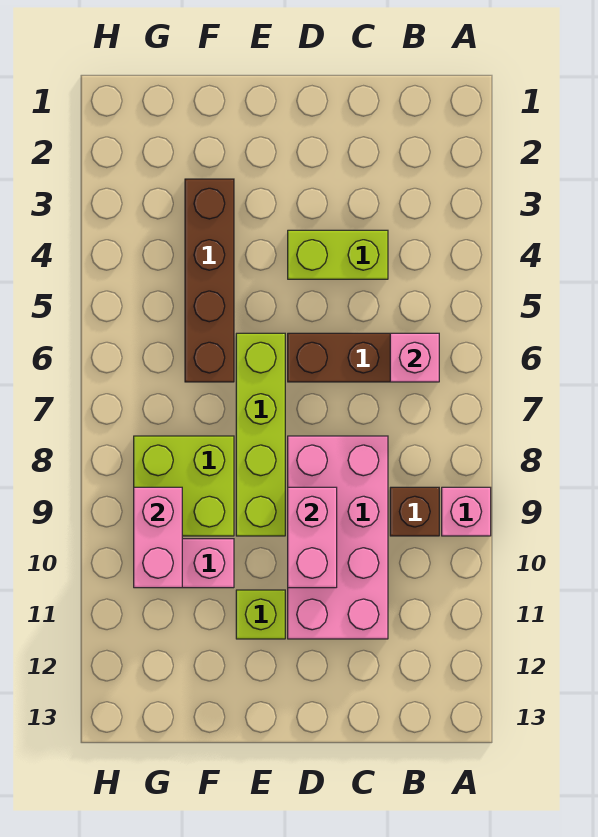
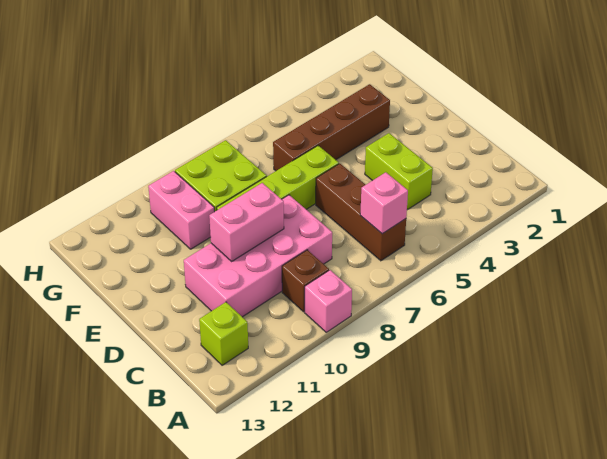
lime 1x1 brick [236,590,285,639] -> lime 1x1 brick moved to [199,302,248,365]
pink 1x2 brick [134,487,182,588] -> none

